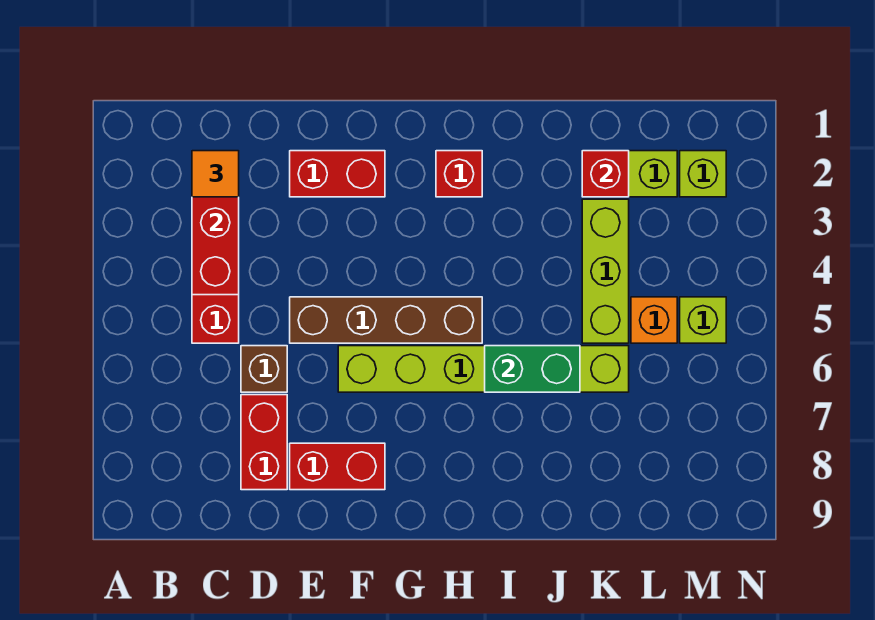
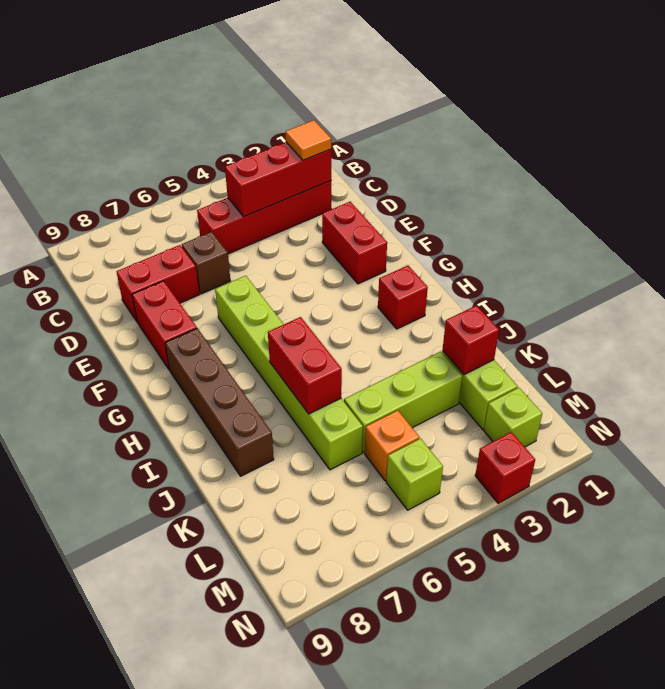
brown 1x4 brick [290,297,482,343] -> brown 1x4 brick moved to [165,328,274,476]
green 1x2 brick [485,346,580,392] -> red 1x2 brick [268,317,342,414]
none -> red 1x1 brick [475,432,535,503]

